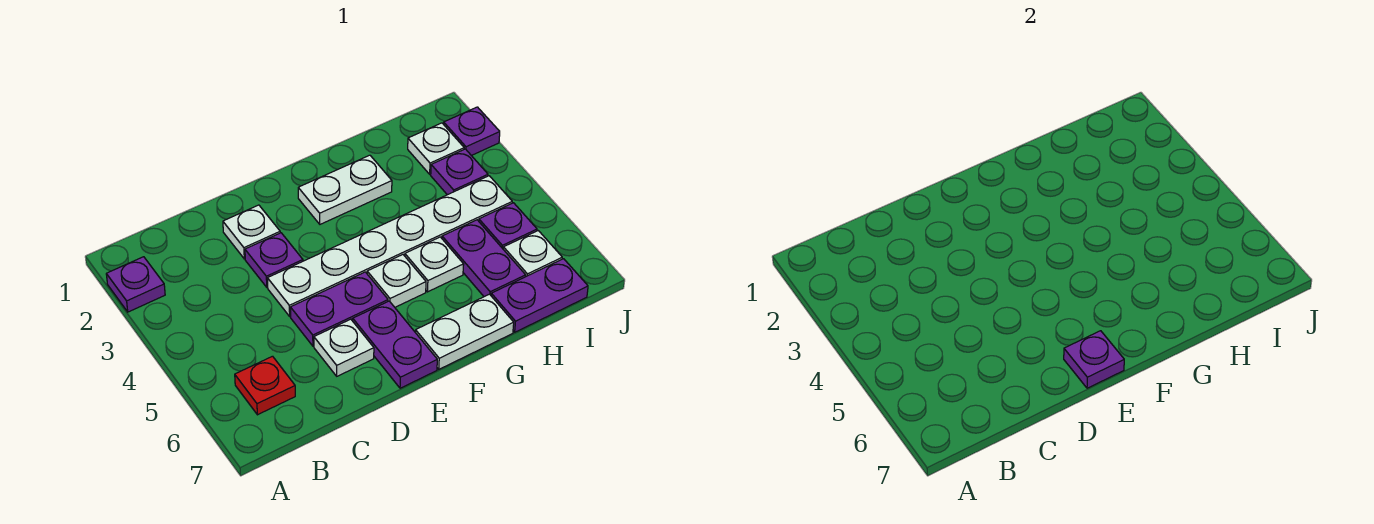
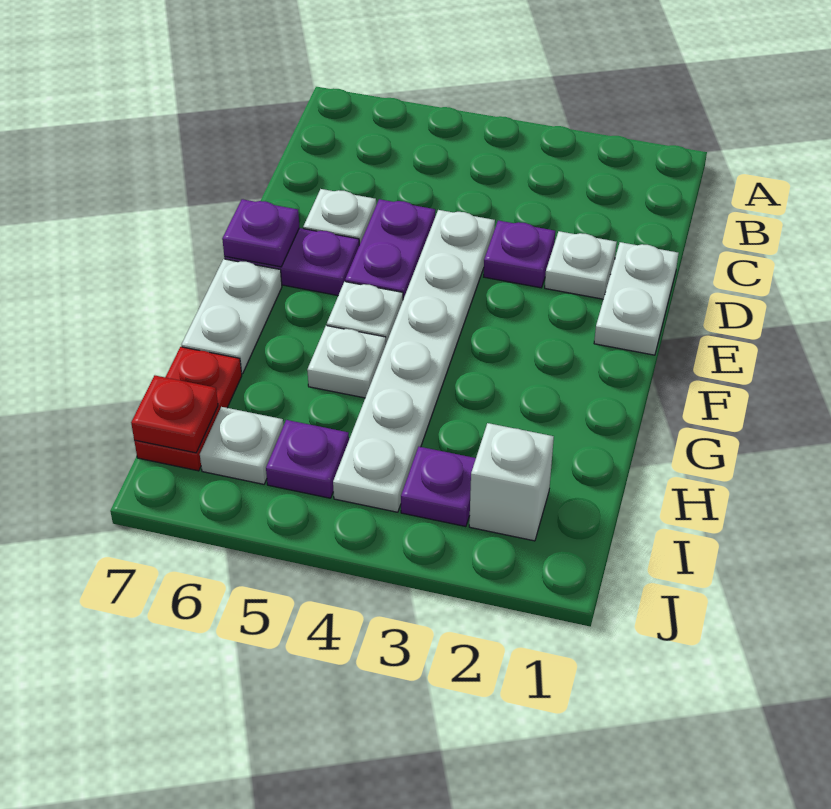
purple 1x1 plate [106,257,165,312] -> none
red 1x1 plate [235,356,295,415] -> red 1x1 plate moved to [131,375,218,453]
white 1x2 plate [298,155,392,224] -> white 1x2 plate moved to [594,242,678,355]
purple 1x2 plate [442,220,526,297] -> none
purple 1x2 plate [491,259,588,332] -> red 1x2 plate [134,347,242,471]
white 1x1 plate [408,123,464,174] -> white 1x1 brick [469,423,554,541]
purple 1x1 plate [444,107,500,156] -> none

